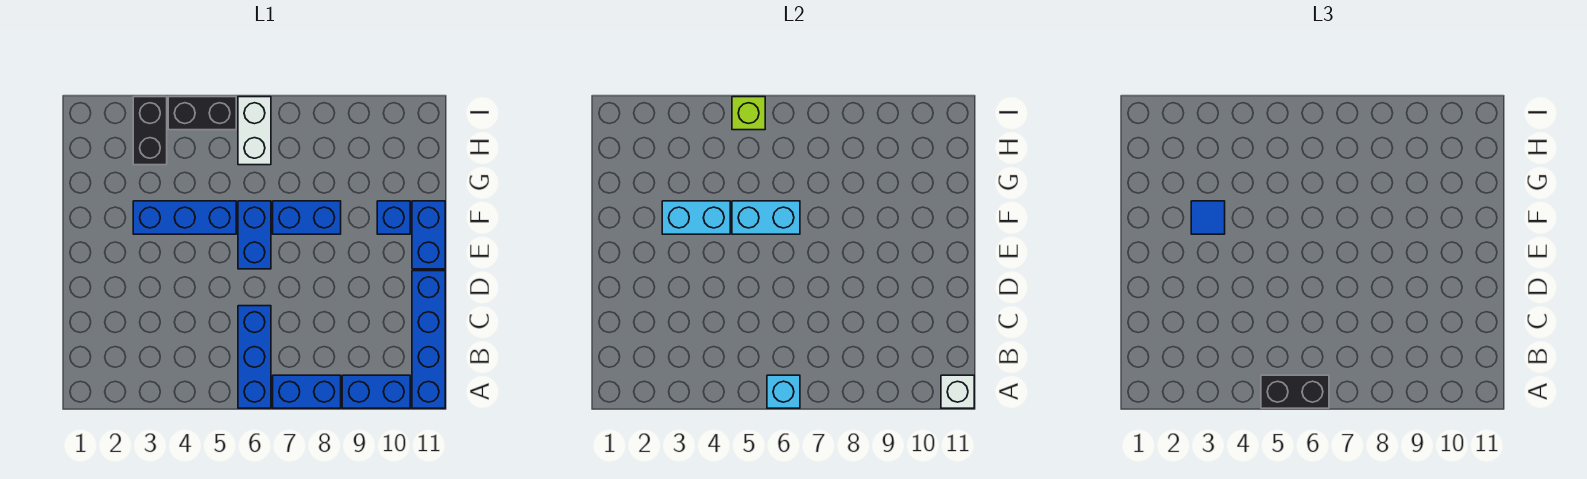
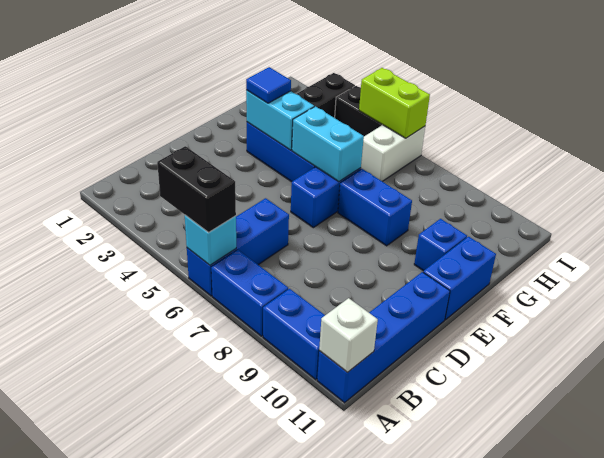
lime 1x1 brick [732,97,765,130] -> lime 1x2 brick [359,68,430,138]

